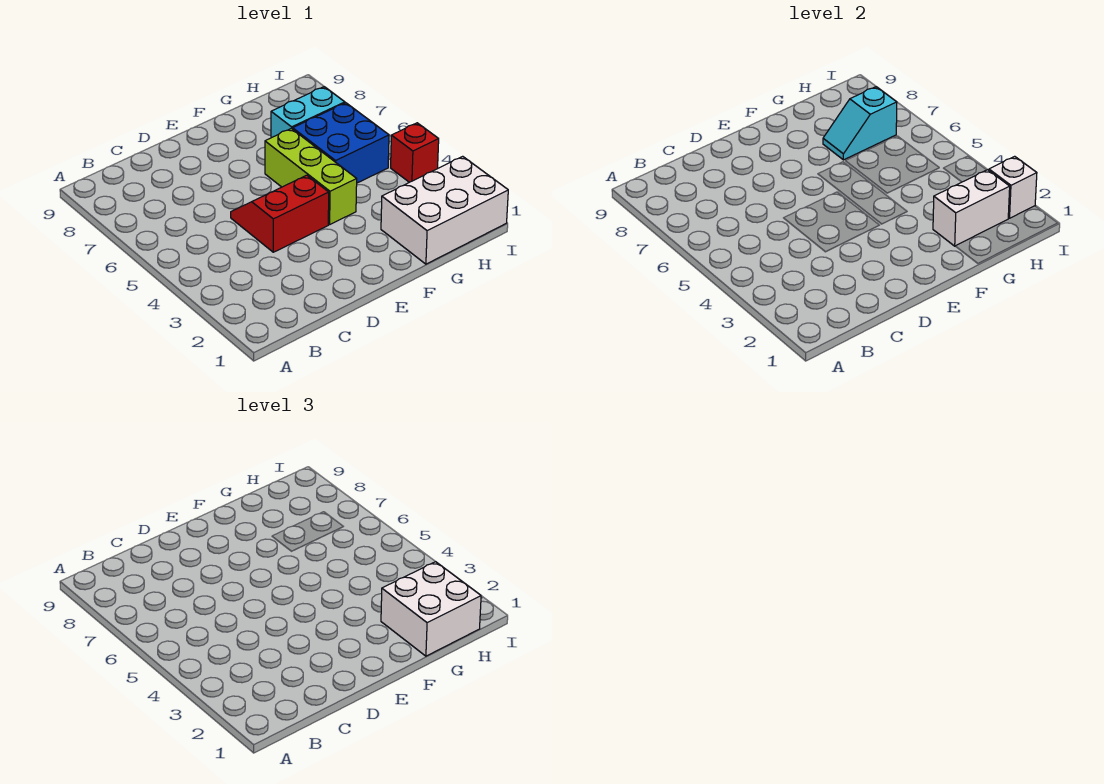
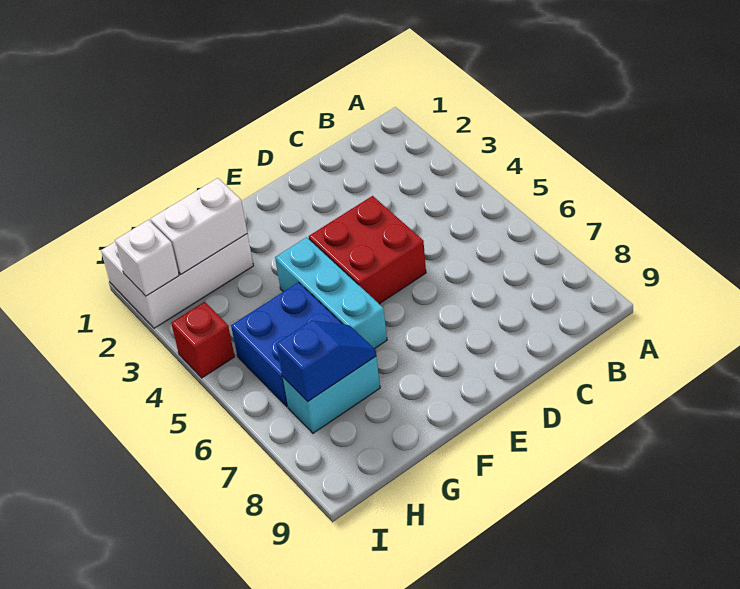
red 2x2 slope [231,175,329,252] -> red 2x2 brick [309,196,426,304]
lime 1x3 brick [265,128,357,224] -> cyan 1x3 brick [275,237,387,349]
white 2x2 brick [381,562,481,656] -> none
cyan 1x2 slope [823,87,897,160] -> blue 1x2 slope [276,321,376,402]

